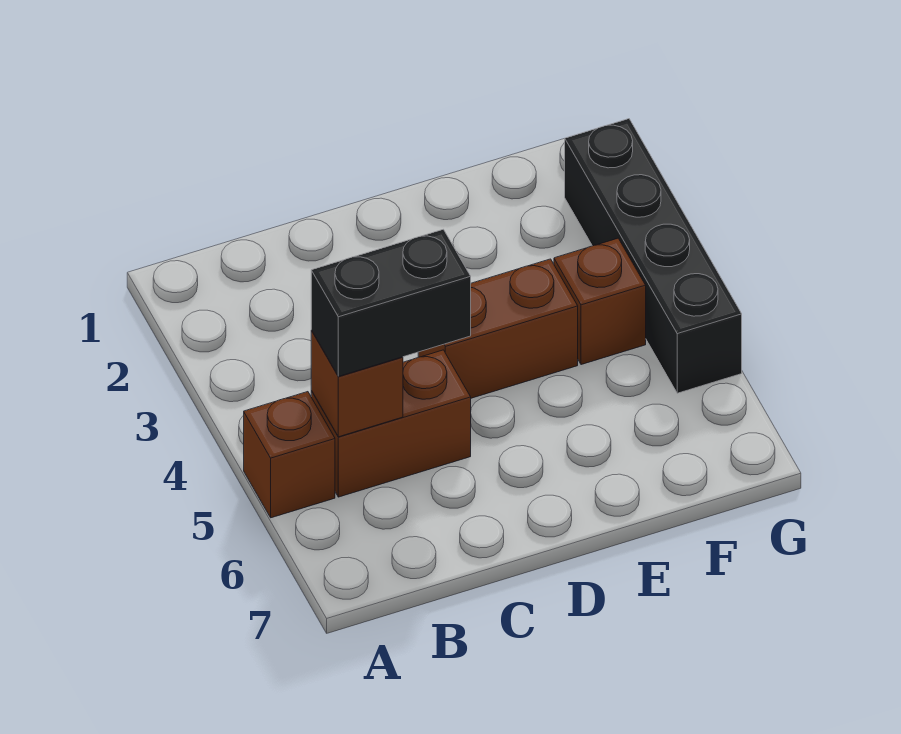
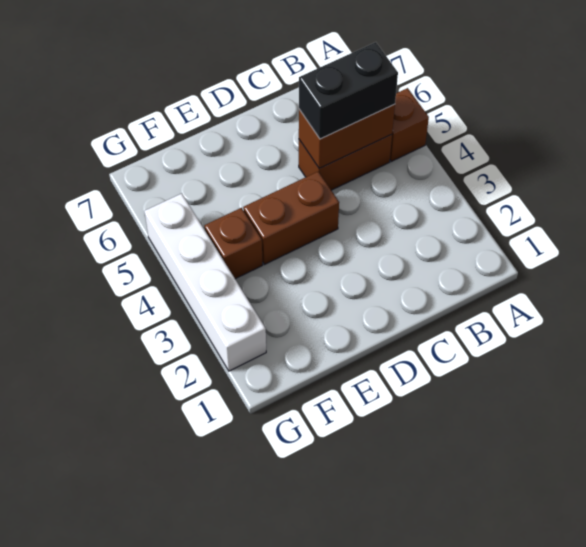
brown 1x1 brick [311,330,403,437] -> brown 1x2 brick [299,104,395,168]
black 1x4 brick [565,119,742,393] -> white 1x4 brick [145,193,266,371]

